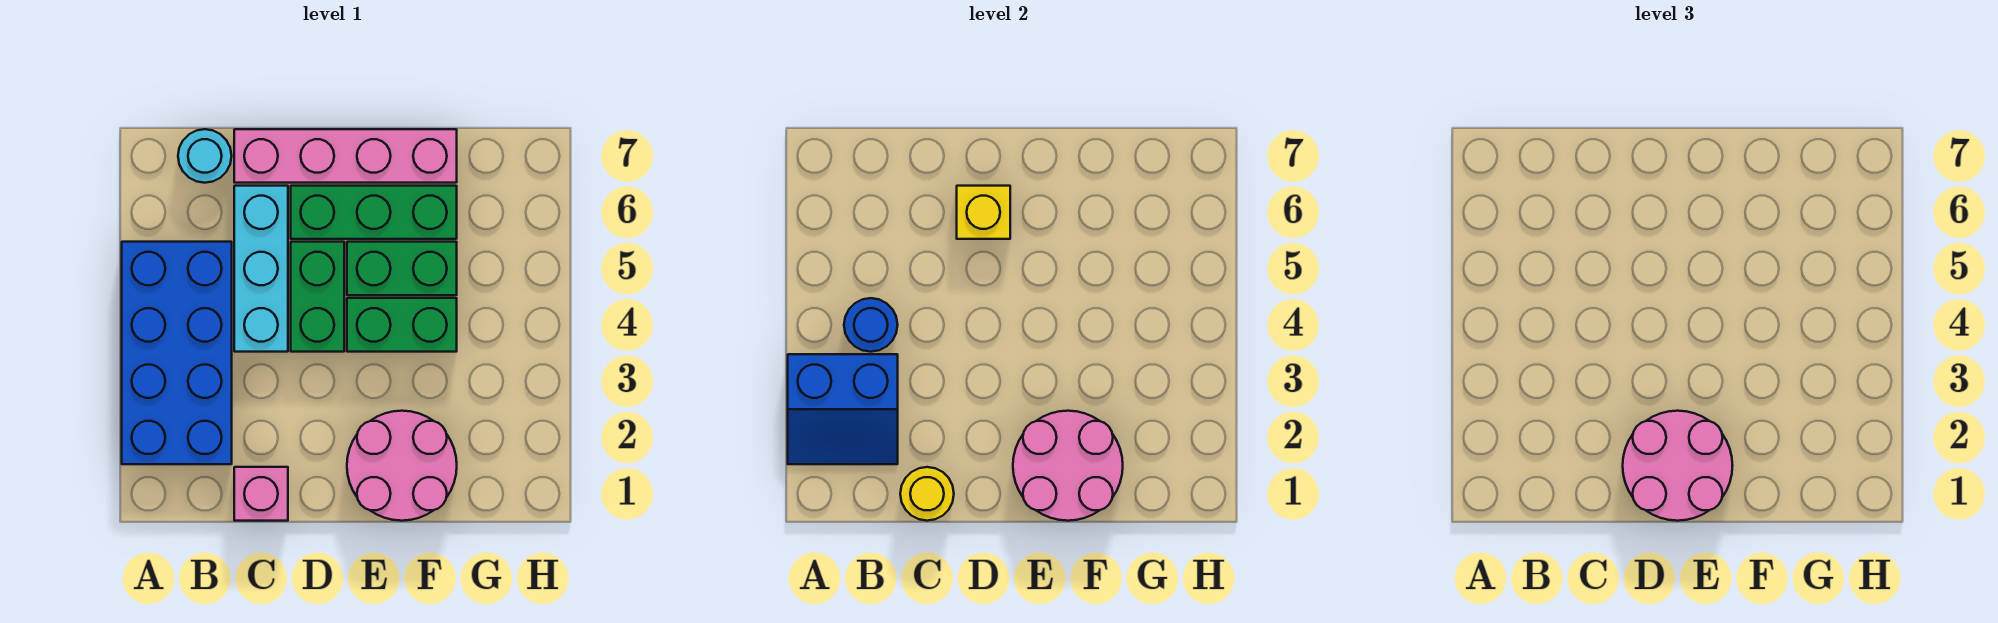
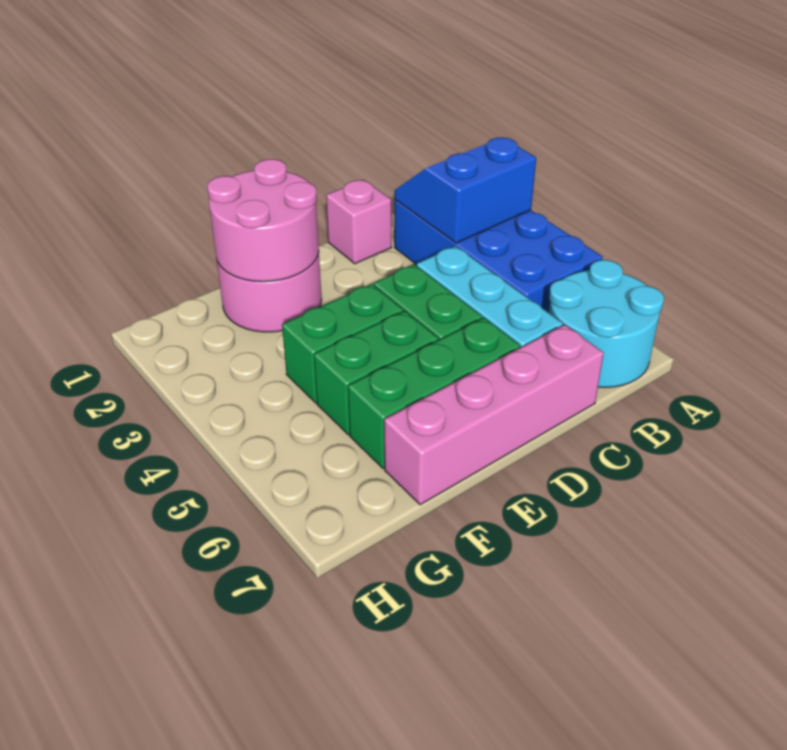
blue 1x1 round brick [844,298,898,352] -> none
cyan 1x1 round brick [178,129,232,183] -> cyan 2x2 round brick [549,260,664,388]
yellow 1x1 round brick [900,467,954,521] -> none
pink 2x2 round brick [1623,411,1733,521] -> none
yellow 1x1 brick [957,186,1010,239] -> none

